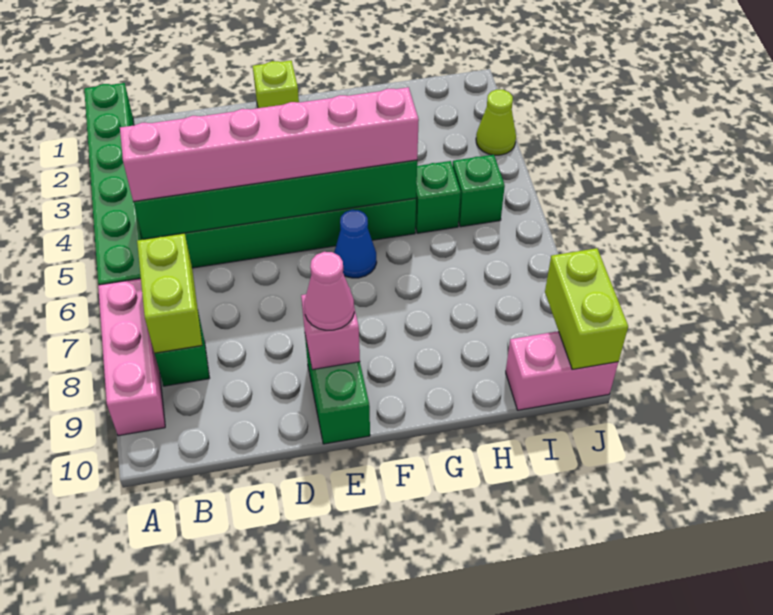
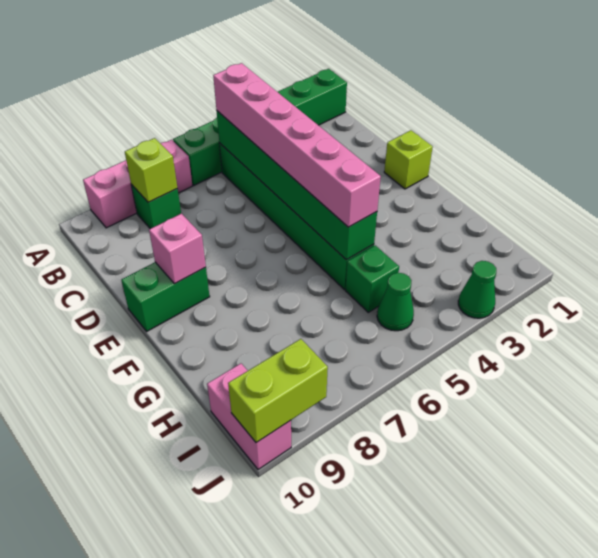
lime 1x2 brick [137,233,202,353] -> lime 1x1 brick [125,138,177,202]
pink 1x1 cone [304,252,354,330] -> none
blue 1x1 cone [334,210,377,278] -> none
green 1x1 brick [453,155,505,227] -> green 1x1 cone [377,273,414,331]
lime 1x1 cone [476,90,516,155] -> green 1x1 cone [458,261,496,318]

